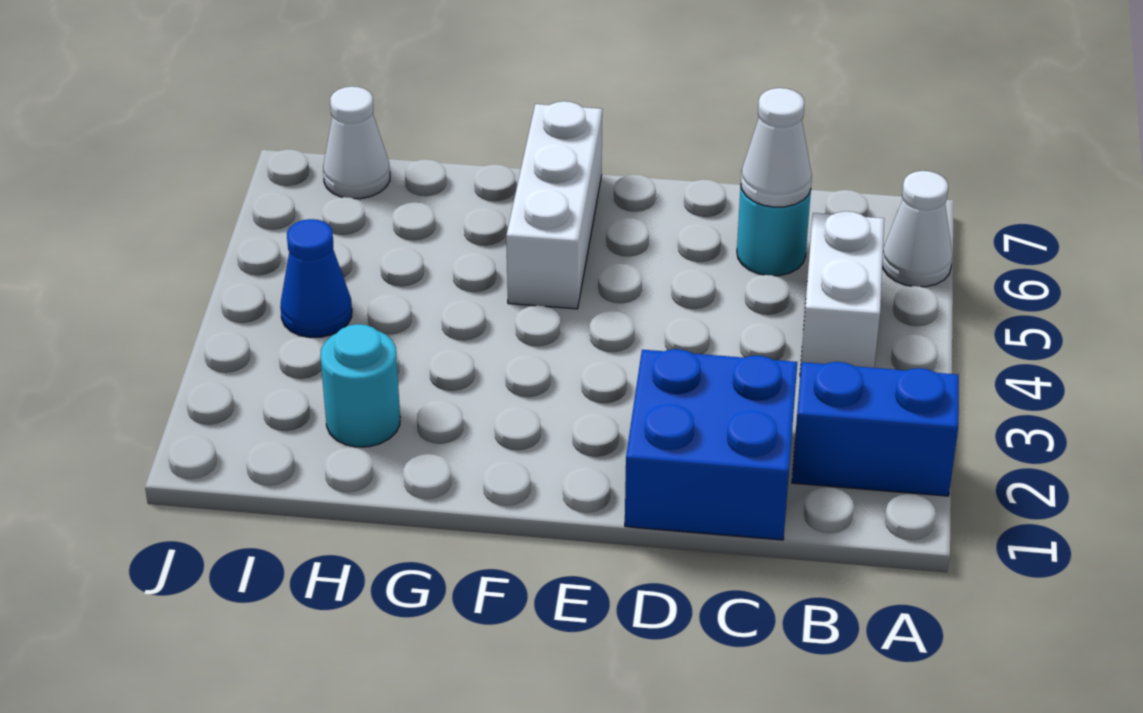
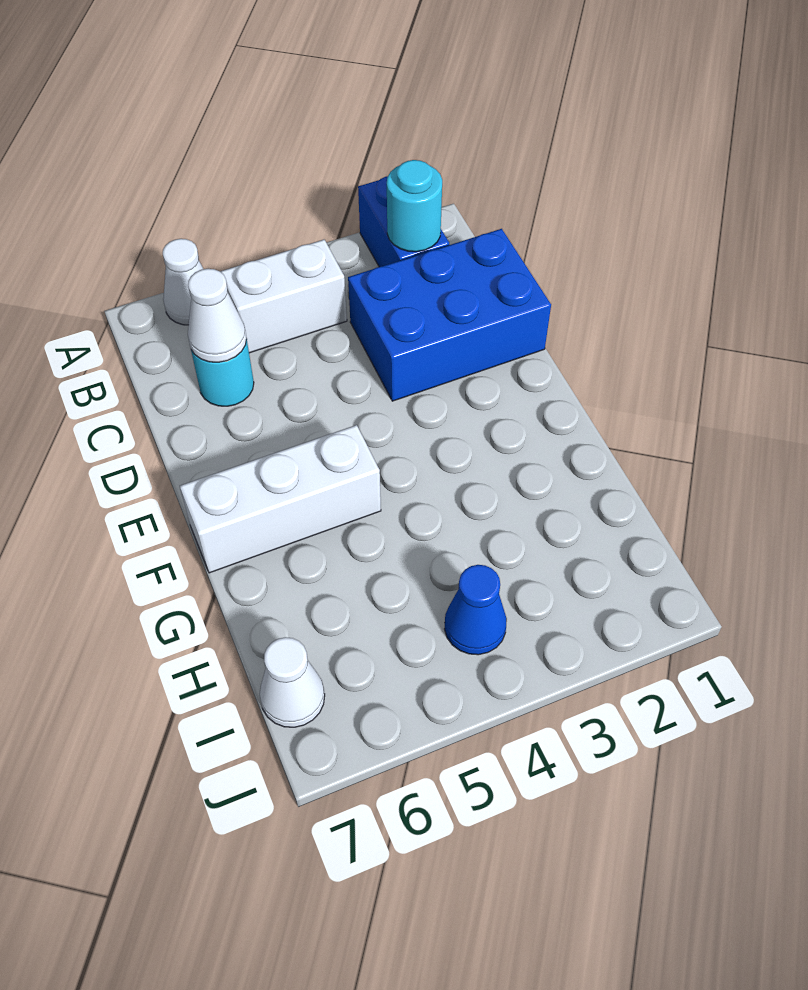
blue 2x2 brick [625,349,797,540] -> blue 2x3 brick [348,229,551,401]
cyan 1x1 round brick [320,324,400,447] -> cyan 1x1 round brick moved to [387,160,442,252]

